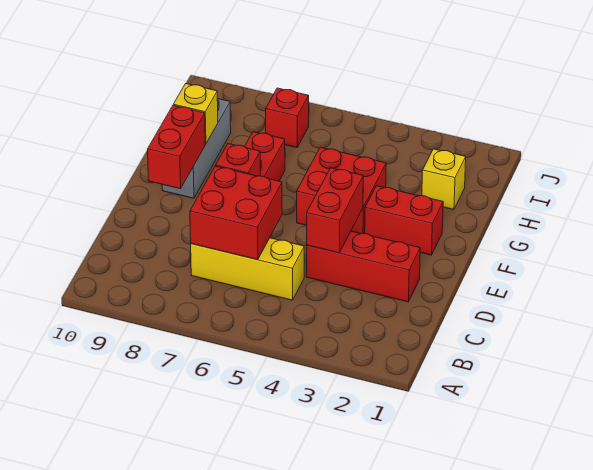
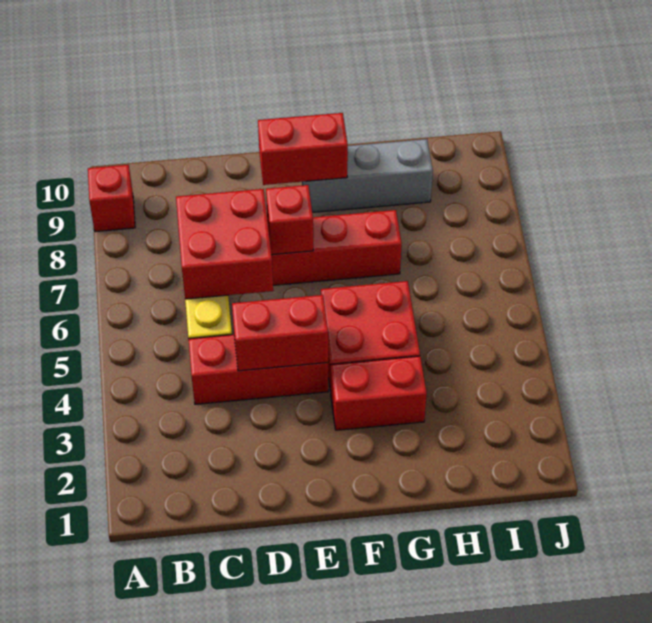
red 1x3 brick [306,231,420,302] -> red 1x3 brick turned to [189,335,328,404]
red 1x2 brick [365,186,443,255] -> red 1x2 brick turned to [331,356,427,430]
yellow 1x1 brick [173,84,218,144] -> none
yellow 1x1 brick [422,149,466,209] -> none
red 1x1 brick [266,88,309,148] -> red 1x1 brick moved to [88,165,135,232]

